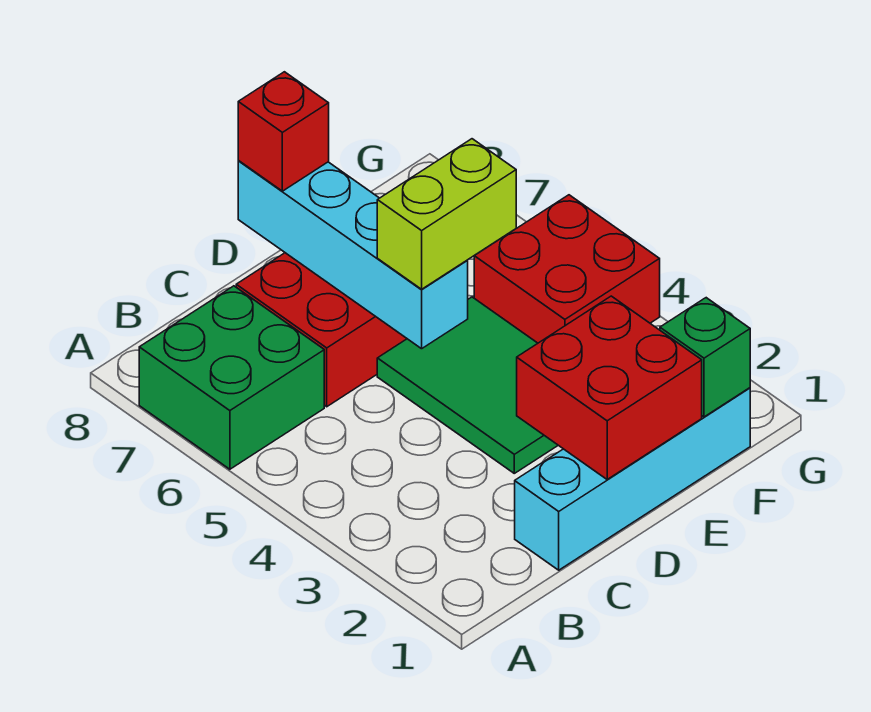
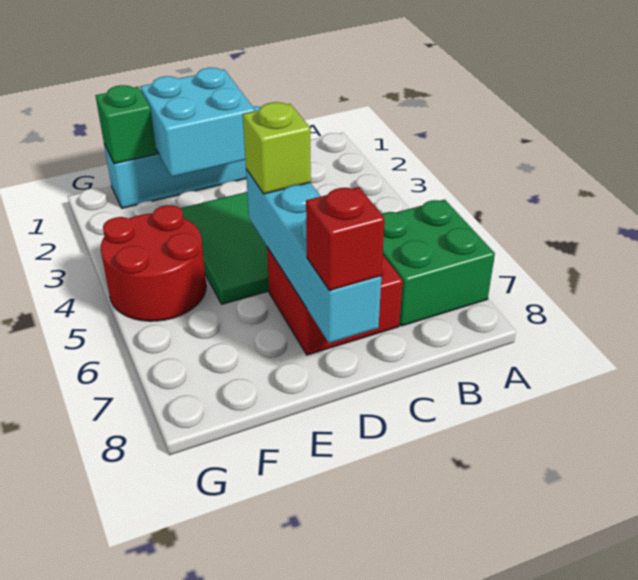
red 2x2 brick [517,296,702,479] -> cyan 2x2 brick [141,68,255,177]
lime 1x2 brick [377,139,516,289] -> lime 1x1 brick [243,102,311,194]
red 2x2 brick [474,195,660,343] -> red 2x2 round brick [101,205,206,321]

